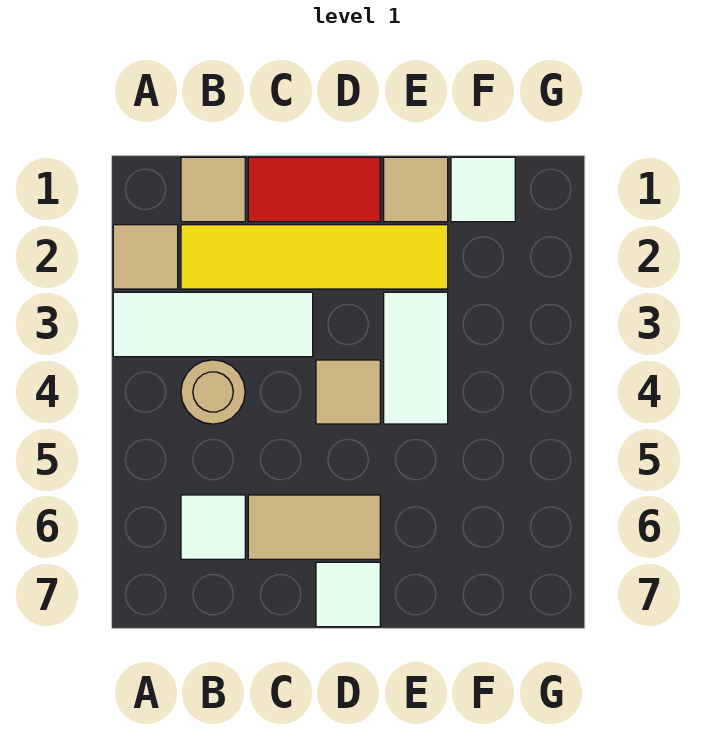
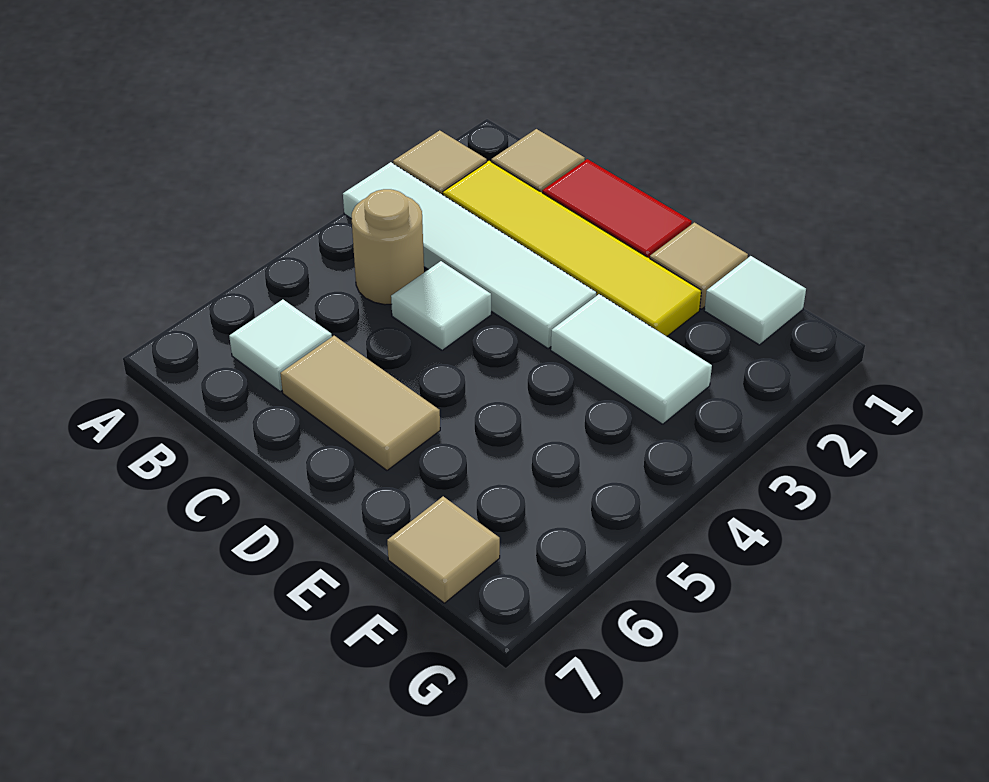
white 1x3 tile [113,292,313,357] -> white 1x4 tile [343,162,596,349]
tan 1x1 tile [316,360,380,424] -> tan 1x1 tile moved to [387,496,500,603]
white 1x1 tile [316,562,380,627] -> white 1x1 tile moved to [391,261,491,350]
white 1x2 tile [384,292,448,424] -> white 1x2 tile turned to [551,294,712,424]

